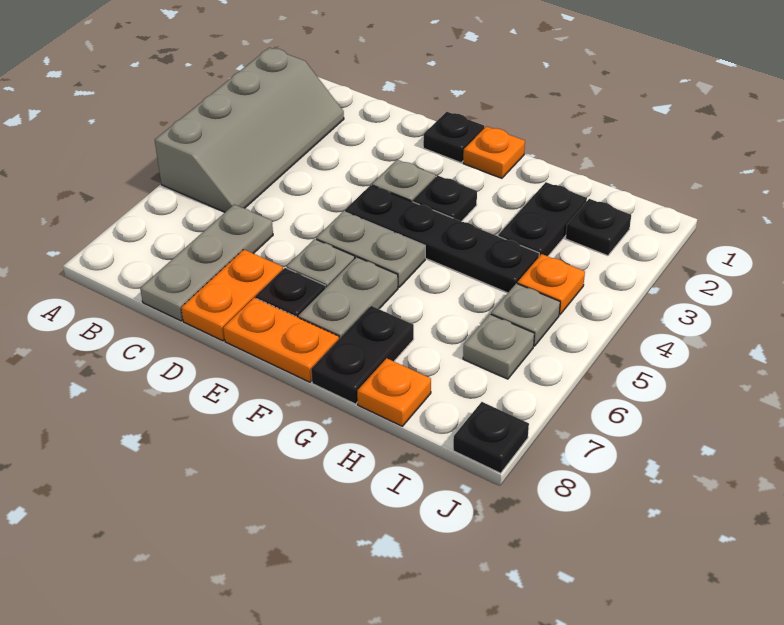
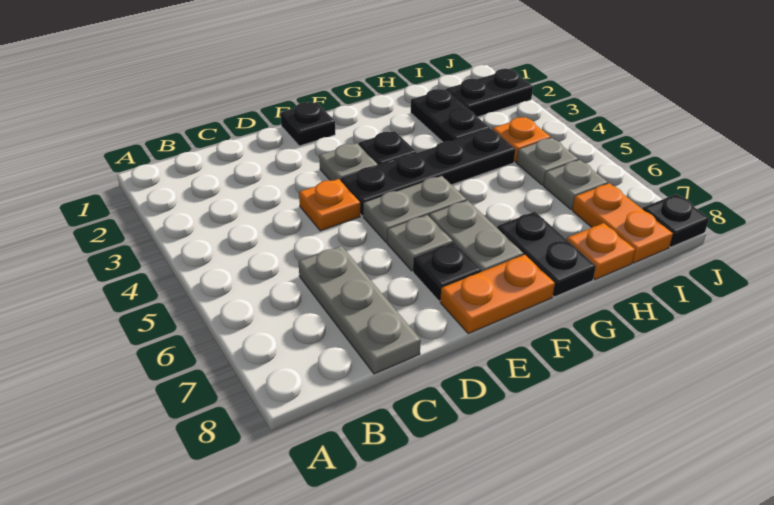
grey 2x4 slope [155,48,344,212] -> none
orange 1x2 plate [181,249,283,341] -> orange 1x2 plate moved to [572,183,673,263]
orange 1x1 plate [463,126,525,178] -> orange 1x1 plate moved to [299,179,360,231]
black 1x1 plate [566,199,631,256] -> black 1x2 plate [446,69,533,117]

